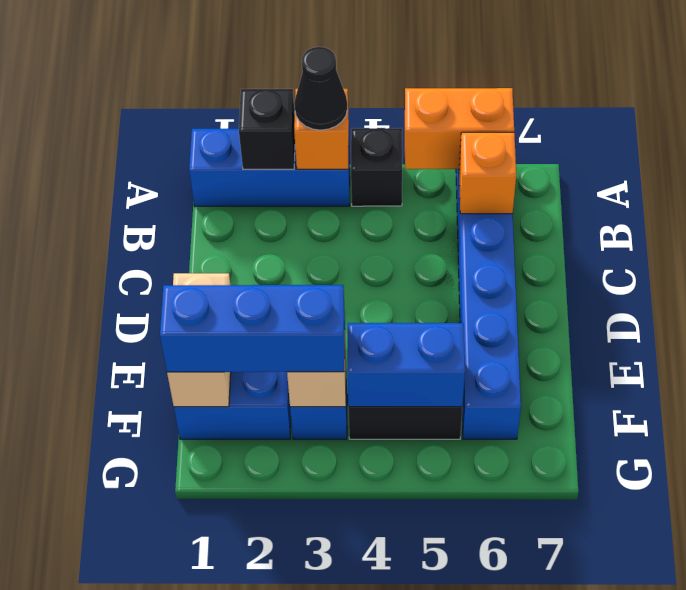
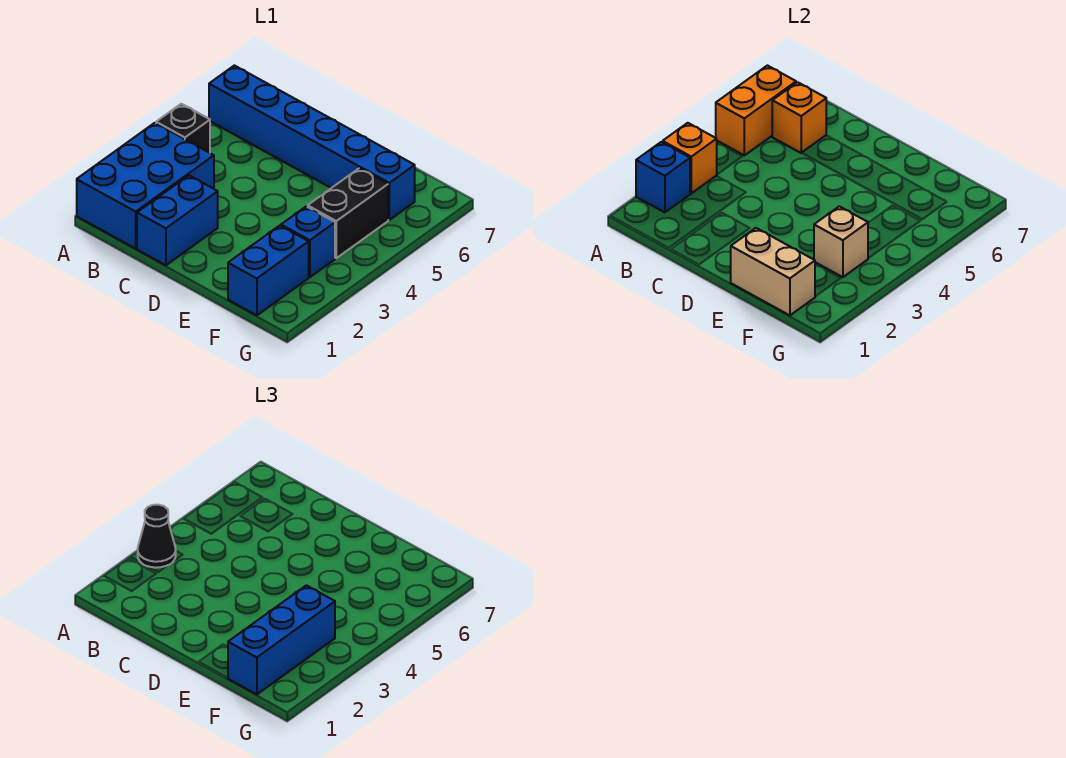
blue 1x3 brick [189,129,350,207] -> blue 2x3 brick [77,123,214,249]
black 1x1 brick [239,89,295,169] -> blue 1x1 brick [636,142,690,212]
blue 1x2 brick [347,323,465,407] -> blue 1x2 brick moved to [137,175,218,265]

